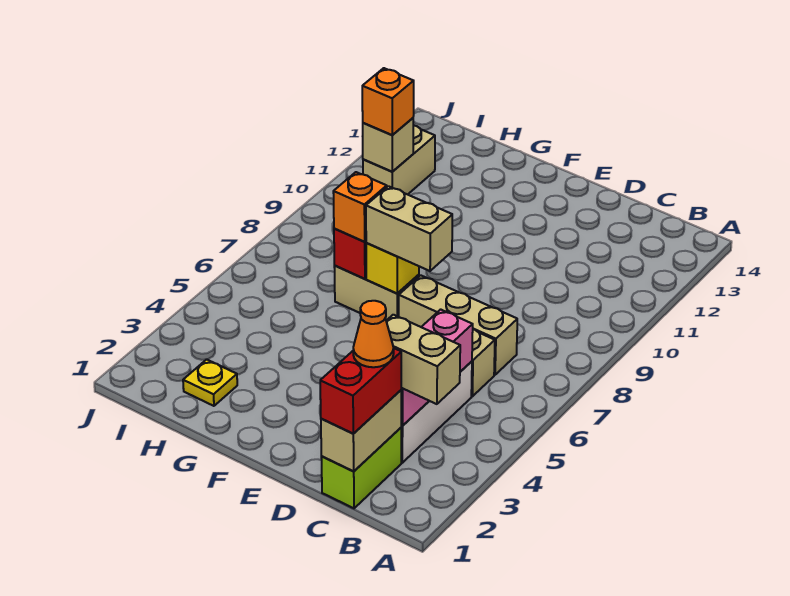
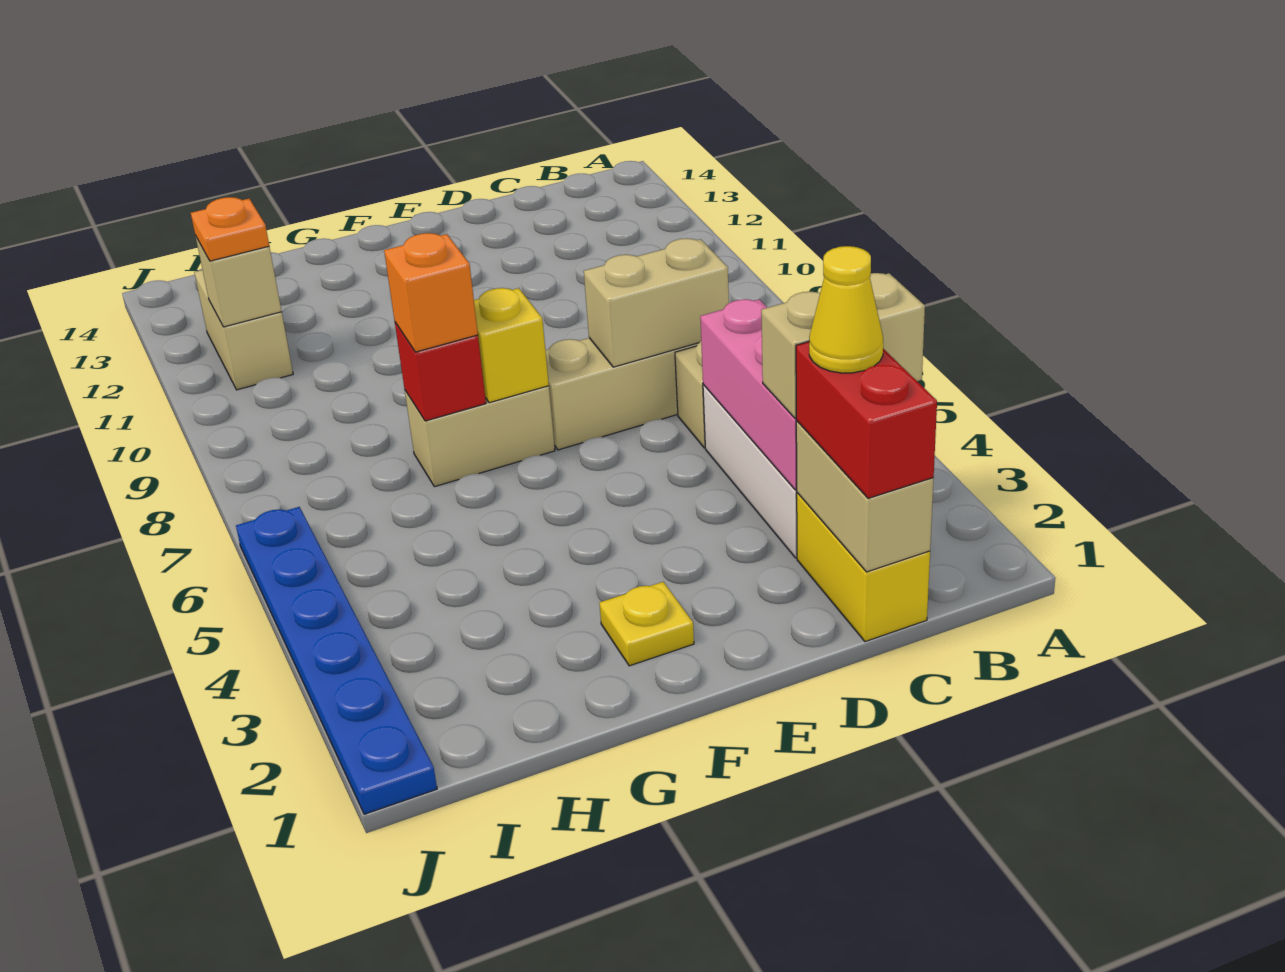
lime 1x2 brick [321,428,401,508] -> yellow 1x2 brick [797,493,930,642]
orange 1x1 cone [353,301,394,367] -> yellow 1x1 cone [809,246,883,373]
tan 1x2 brick [366,186,452,271] -> tan 1x2 brick moved to [584,238,729,367]
yellow 1x1 plate [183,359,237,406] -> yellow 1x1 plate moved to [599,582,694,666]
orange 1x1 brick [362,68,414,135] -> orange 1x1 plate [191,197,269,261]
none -> blue 1x6 plate [236,507,437,814]

